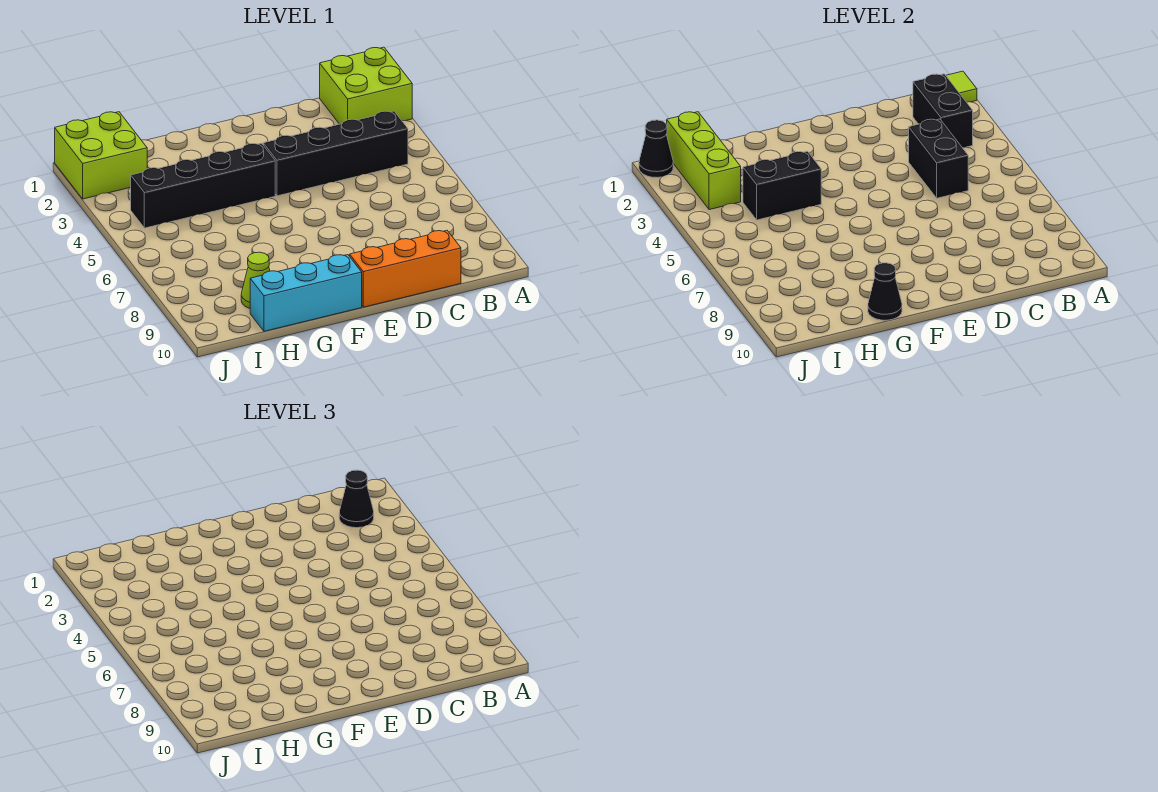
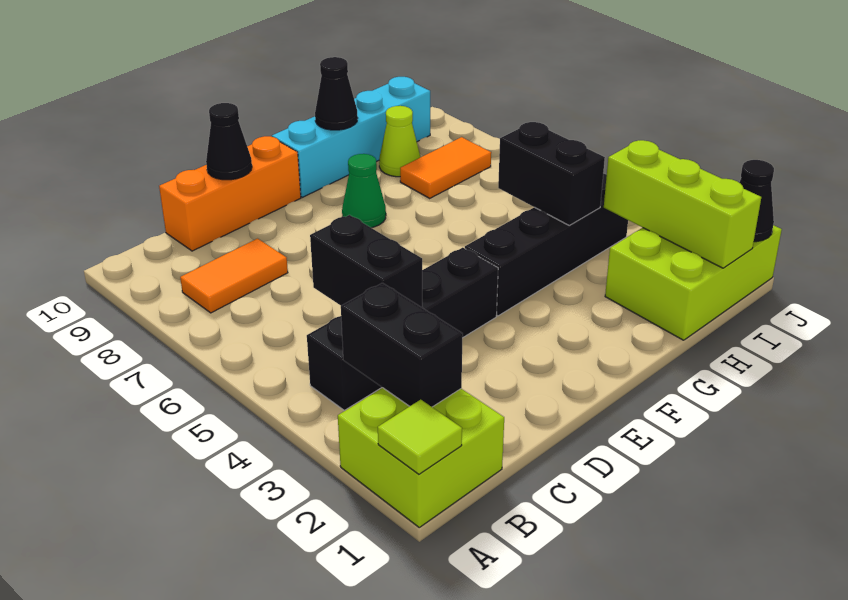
black 1x1 cone [339,470,374,528] -> black 1x1 cone moved to [206,103,252,180]
none -> orange 1x2 tile [180,239,288,313]
none -> green 1x1 cone [342,154,386,228]
cyan 1x3 brick [250,255,362,331] -> cyan 1x4 brick [272,77,430,197]
black 1x2 brick [743,151,821,220] -> black 1x2 brick turned to [498,122,605,225]
none -> orange 1x2 tile [400,137,491,198]
lime 2x2 brick [55,112,147,199] -> lime 2x3 brick [605,225,782,340]

